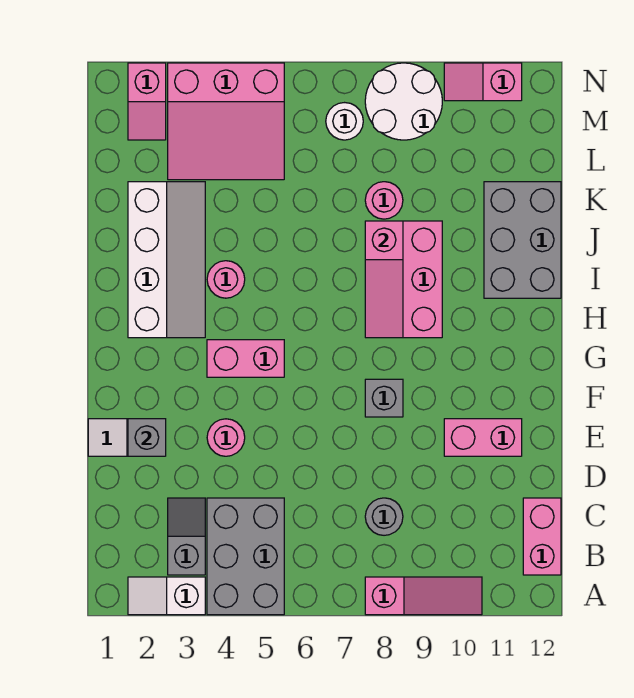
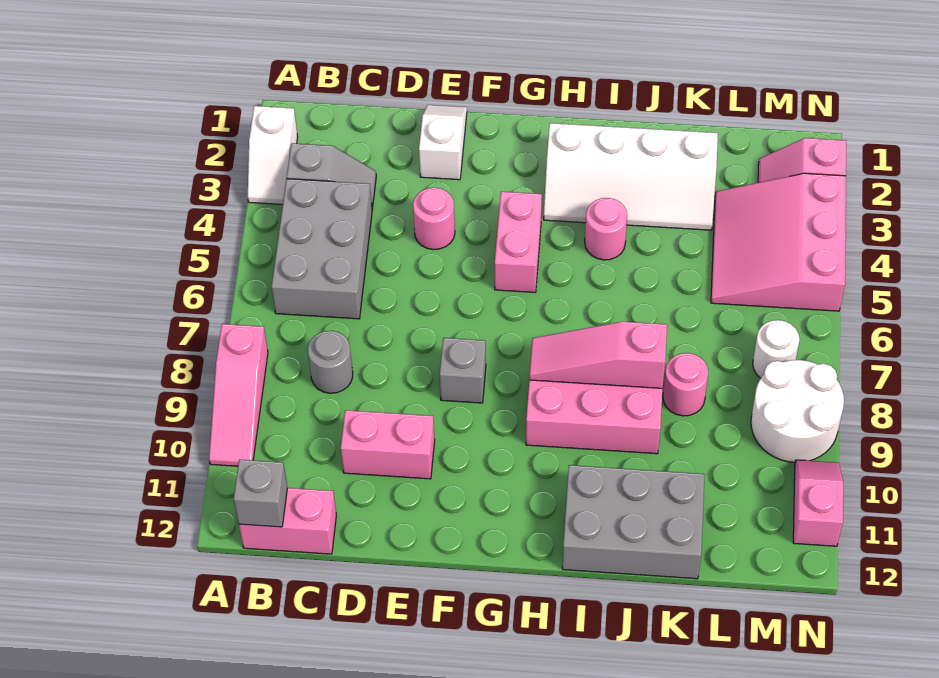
white 1x2 slope [128,577,205,615] -> white 1x2 slope turned to [248,106,298,204]
grey 2x3 brick [207,498,284,615] -> grey 2x3 brick turned to [271,179,372,319]
grey 1x1 brick [128,419,166,456] -> grey 1x1 brick moved to [234,459,287,527]
pink 1x2 brick [444,419,522,456] -> pink 1x2 brick turned to [341,410,435,479]

